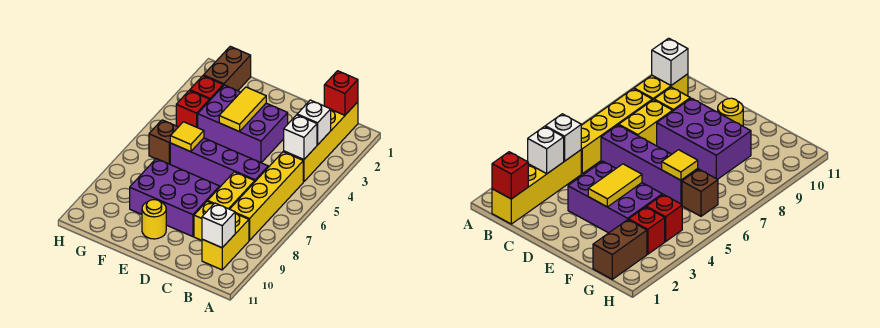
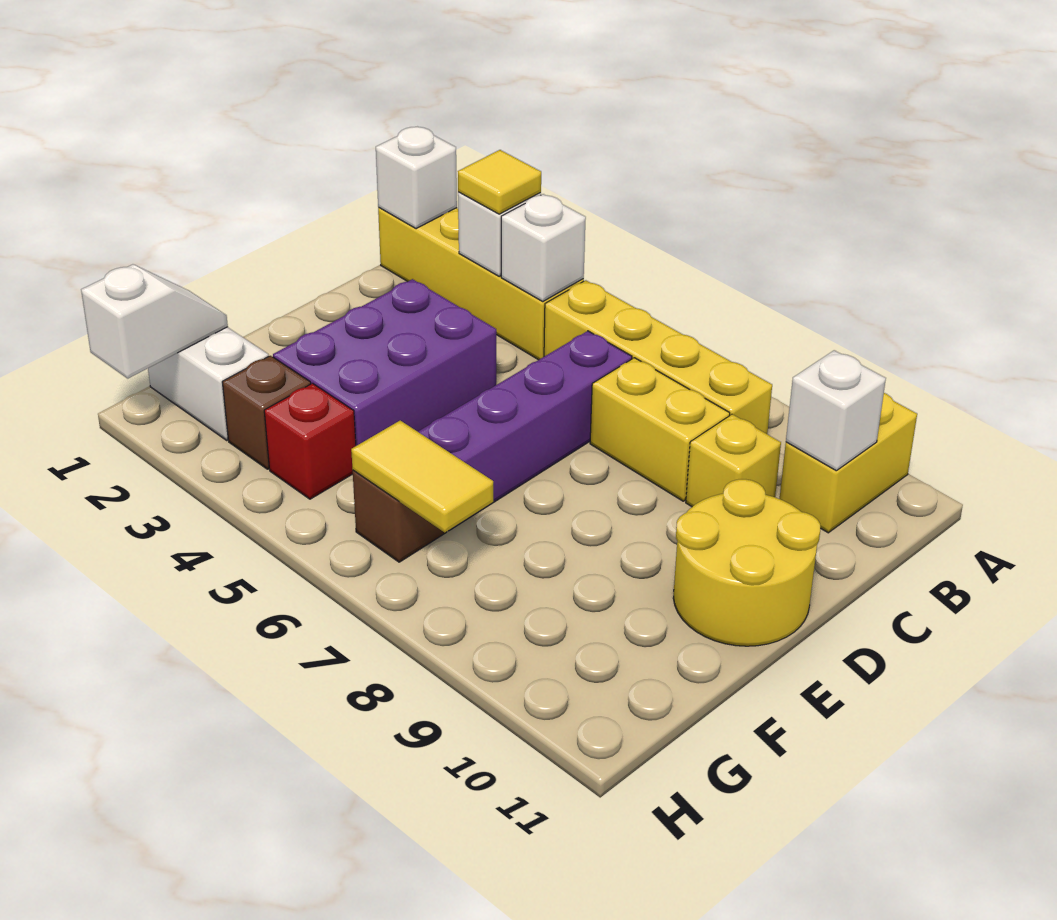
red 1x1 brick [324,71,358,115] -> white 1x1 brick [376,127,457,229]
yellow 1x2 brick [202,213,249,270] -> yellow 1x2 brick turned to [780,393,917,533]
purple 2x3 brick [130,159,220,237] -> none
yellow 1x2 tile [219,87,266,132] -> yellow 1x2 tile moved to [351,420,493,532]
yellow 1x1 round brick [142,200,166,239] -> yellow 2x2 round brick [673,479,820,646]
yellow 1x1 tile [170,122,204,152] -> yellow 1x1 tile moved to [458,150,541,214]
brown 1x2 brick [203,46,251,91] -> white 1x2 brick [148,327,269,440]
none -> white 1x2 slope [81,264,228,378]
red 1x1 brick [190,76,223,100] -> brown 1x1 brick [222,356,311,469]

